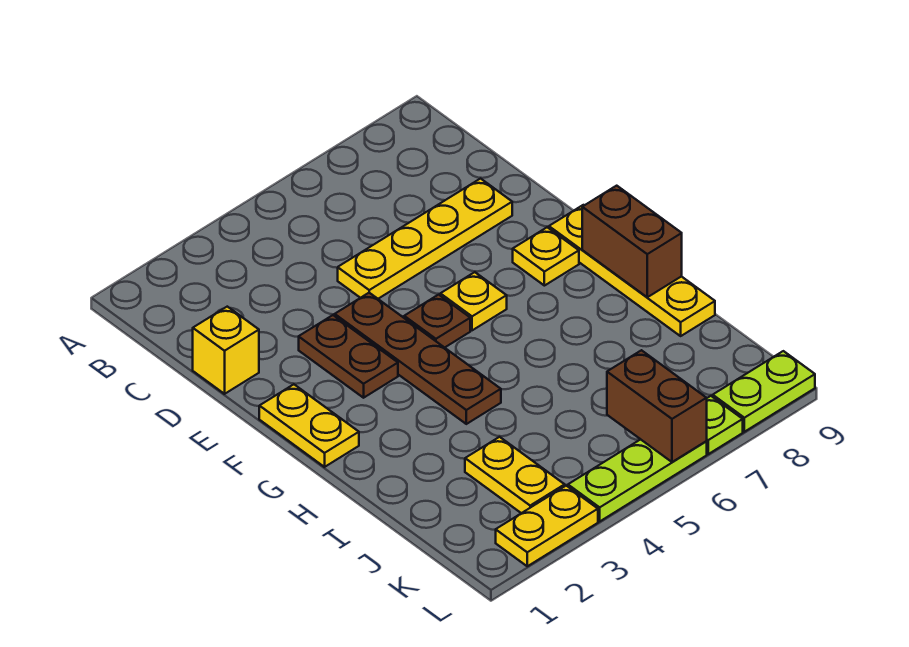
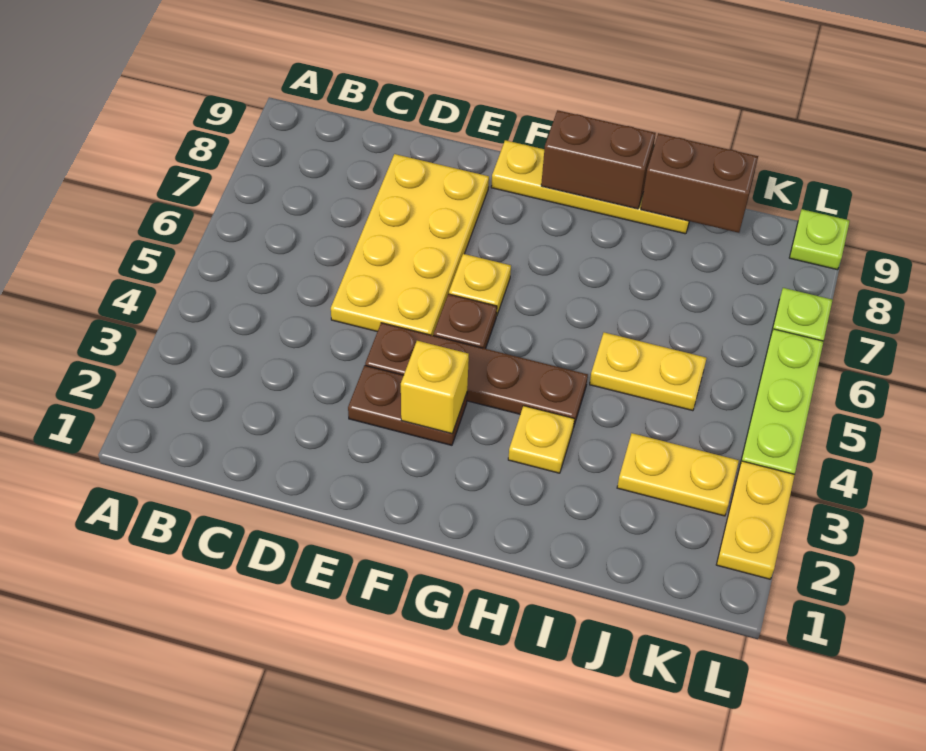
yellow 1x1 brick [193,307,259,394] -> yellow 1x1 brick moved to [401,341,469,433]
yellow 1x4 plate [338,179,512,299] -> yellow 2x4 plate [331,154,489,336]
yellow 1x2 plate [259,384,359,467] -> yellow 1x2 plate moved to [590,332,707,411]
yellow 1x1 plate [513,227,579,286] -> yellow 1x1 plate moved to [508,406,574,473]
brown 1x2 brick [607,350,707,462] -> brown 1x2 brick moved to [641,133,758,233]
lime 1x2 plate [713,351,815,432] -> lime 1x1 plate [789,209,850,270]

